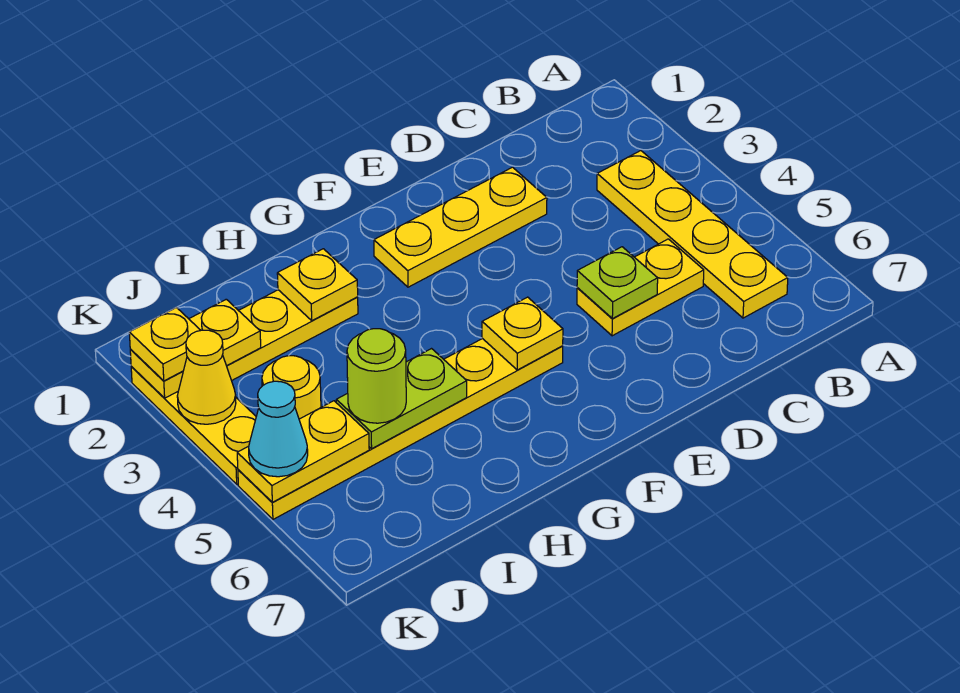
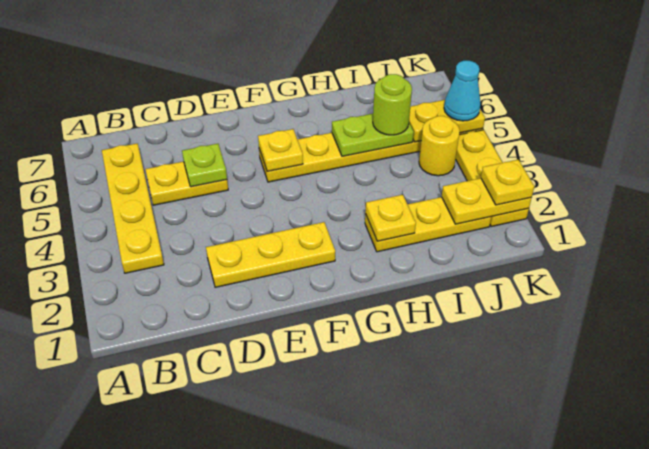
yellow 1x1 cone [177,330,236,424] -> none

